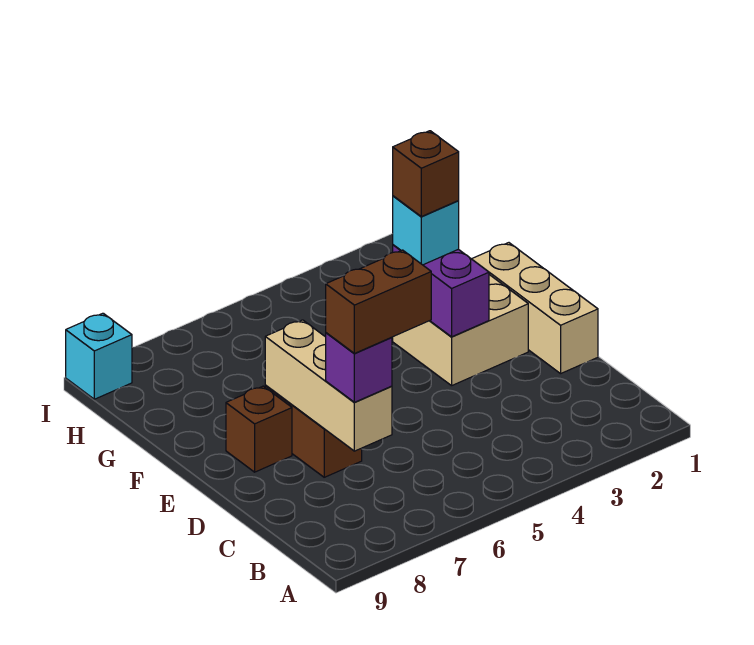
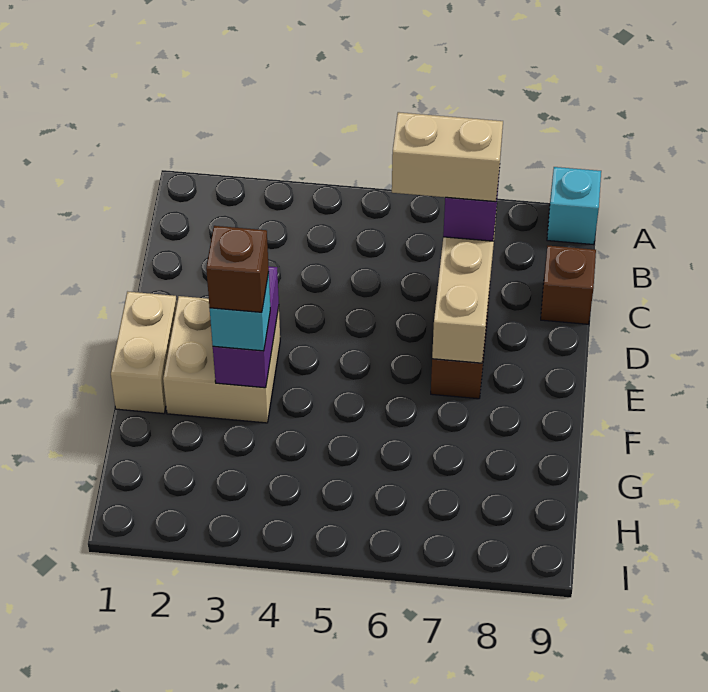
brown 1x2 brick [326,250,431,353] -> tan 1x2 brick [392,112,503,202]
tan 1x3 brick [472,243,598,374] -> tan 1x2 brick [111,292,177,414]
brown 1x1 brick [226,386,292,472] -> brown 1x1 brick moved to [541,246,596,324]
cyan 1x1 brick [66,313,132,399] -> cyan 1x1 brick moved to [547,167,601,245]

